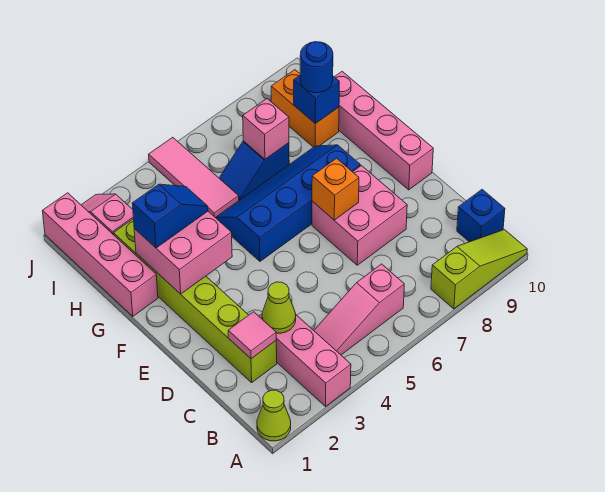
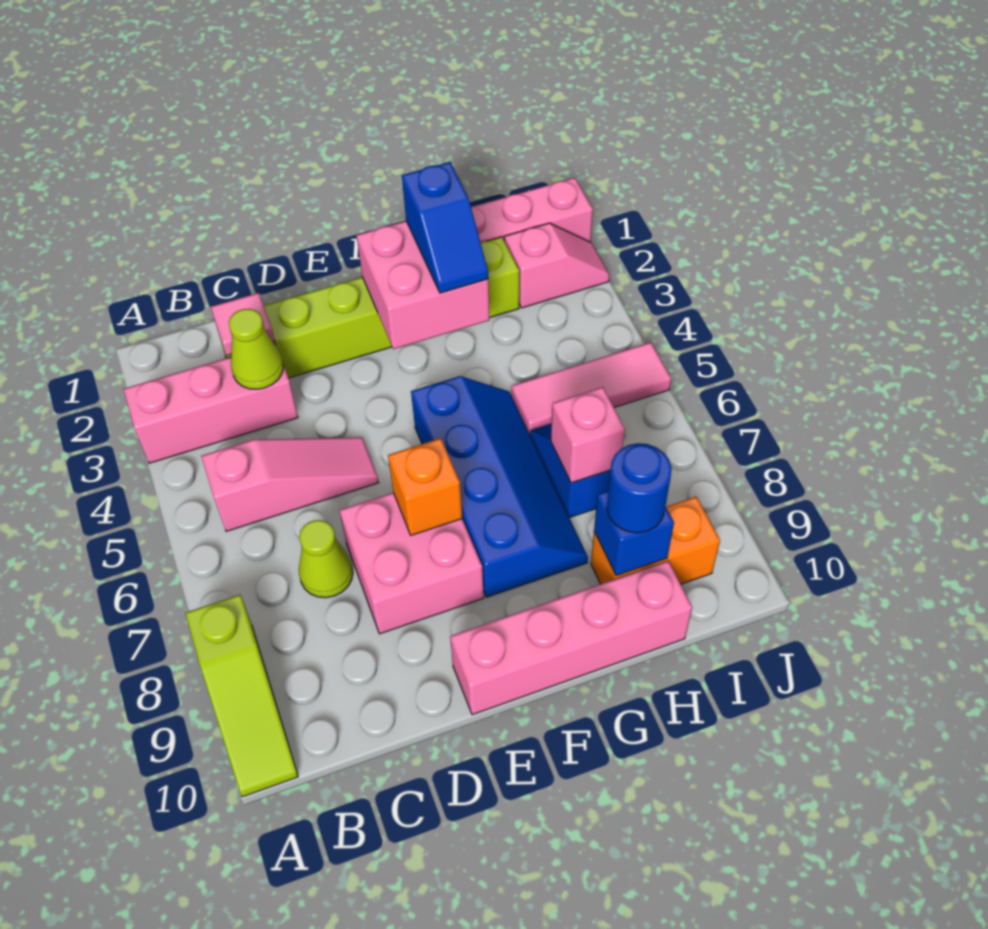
lime 1x1 cone [257,390,291,441] -> lime 1x1 cone moved to [299,520,353,598]
pink 1x3 slope [314,264,404,355] -> pink 1x3 slope turned to [201,437,379,531]
blue 1x1 brick [457,190,505,242] -> none

